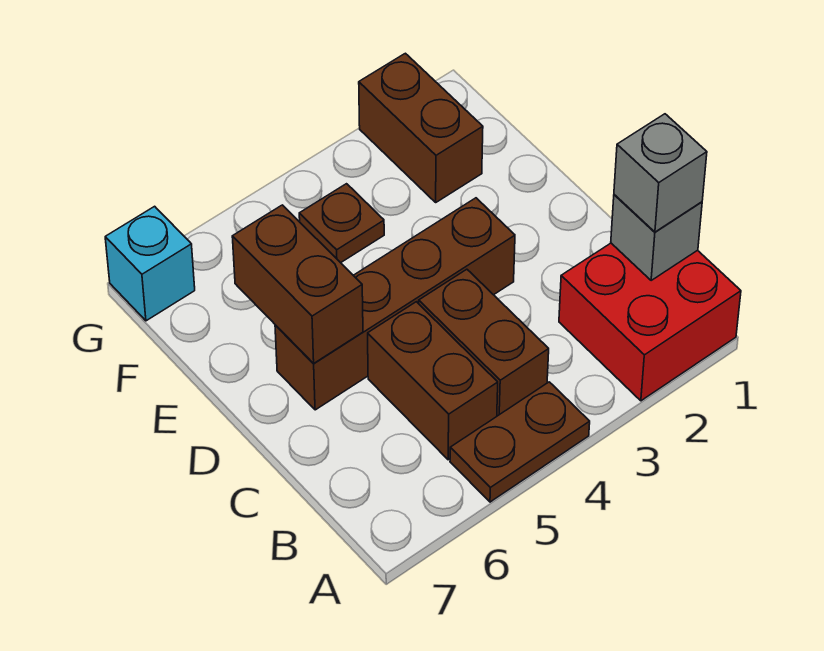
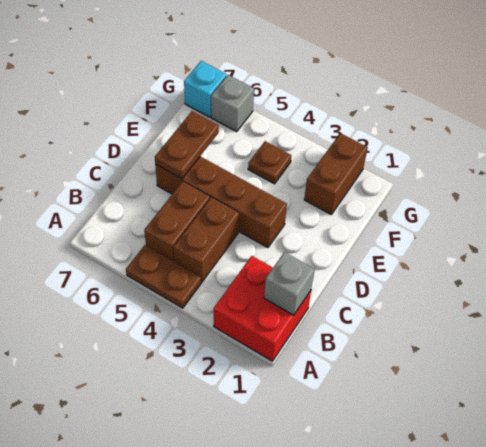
grey 1x1 brick [614,114,707,232] -> grey 1x1 brick moved to [211,75,254,132]
brown 1x2 brick [232,205,363,364] -> brown 1x2 plate [155,111,219,179]

